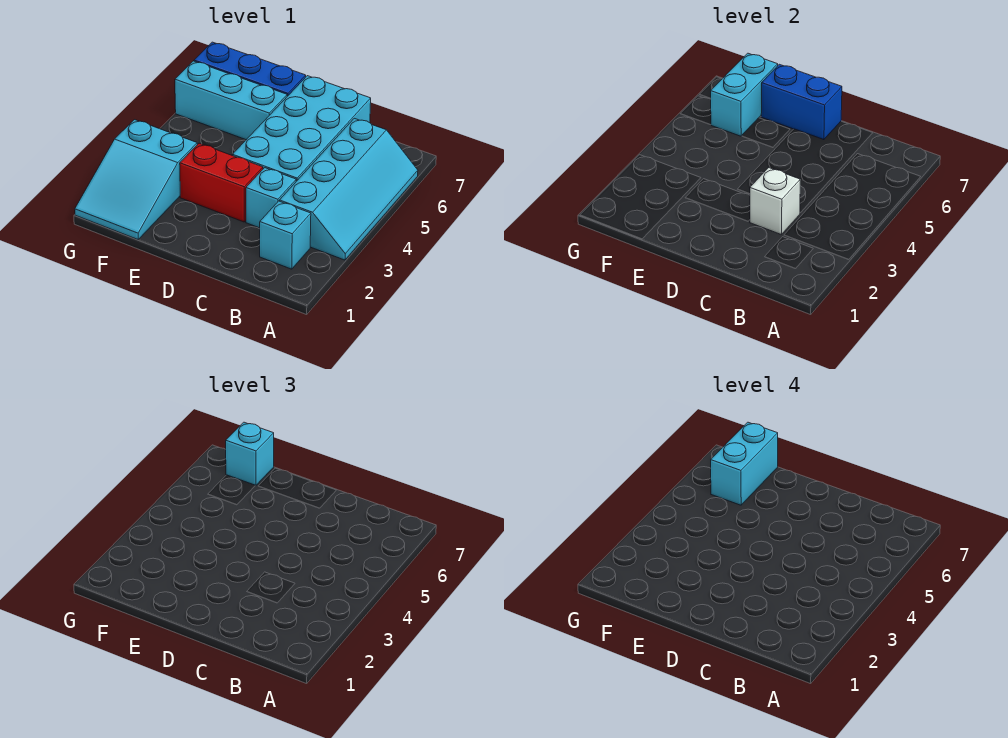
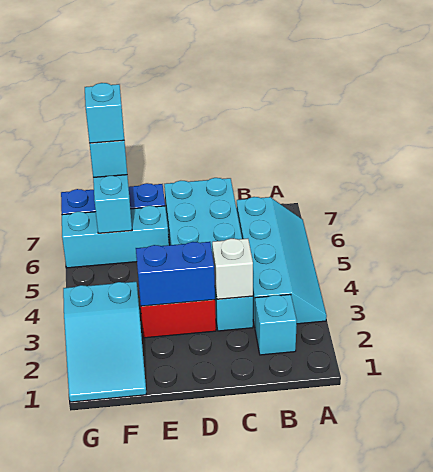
blue 1x2 brick [761,64,842,140] -> blue 1x2 brick moved to [136,242,215,306]
cyan 1x2 brick [711,422,778,505] -> cyan 1x1 brick [85,83,124,143]

